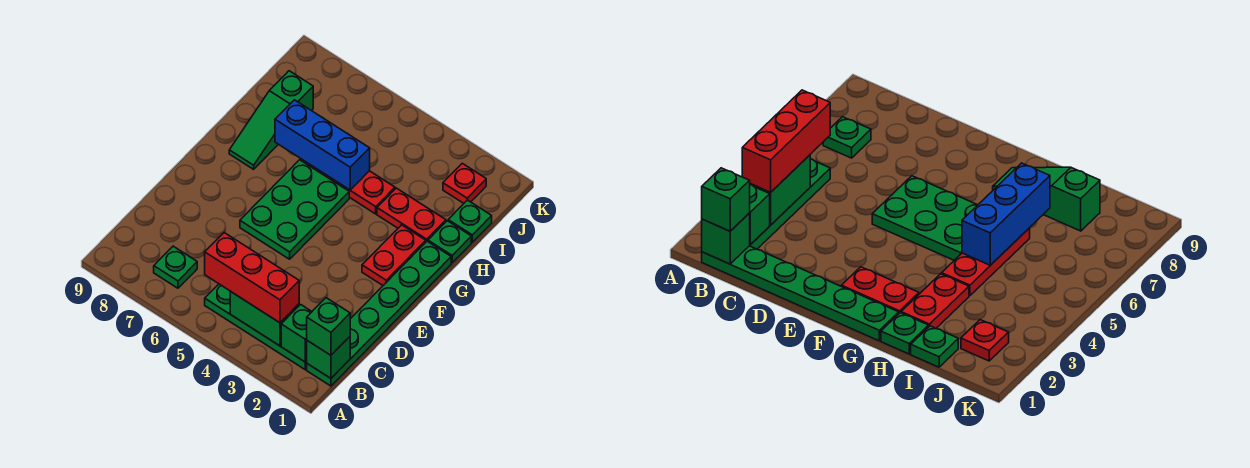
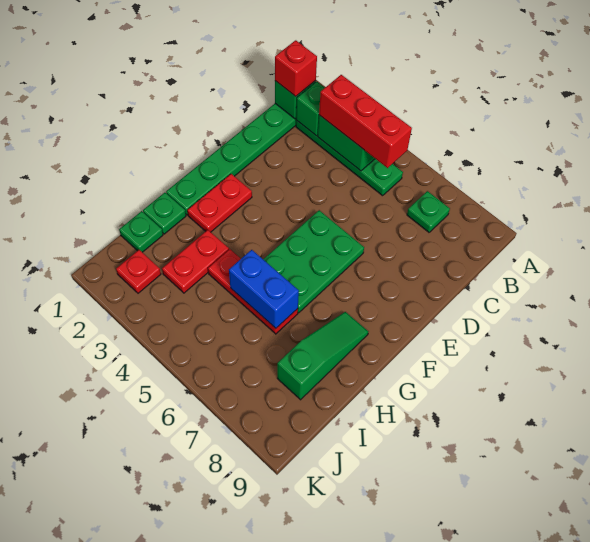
green 1x1 brick [307,298,350,355] -> red 1x1 brick [275,40,317,96]
red 1x2 plate [377,188,446,242] -> red 1x2 plate turned to [162,230,229,293]
blue 1x3 brick [275,100,370,190] -> blue 1x2 brick [229,250,299,328]

